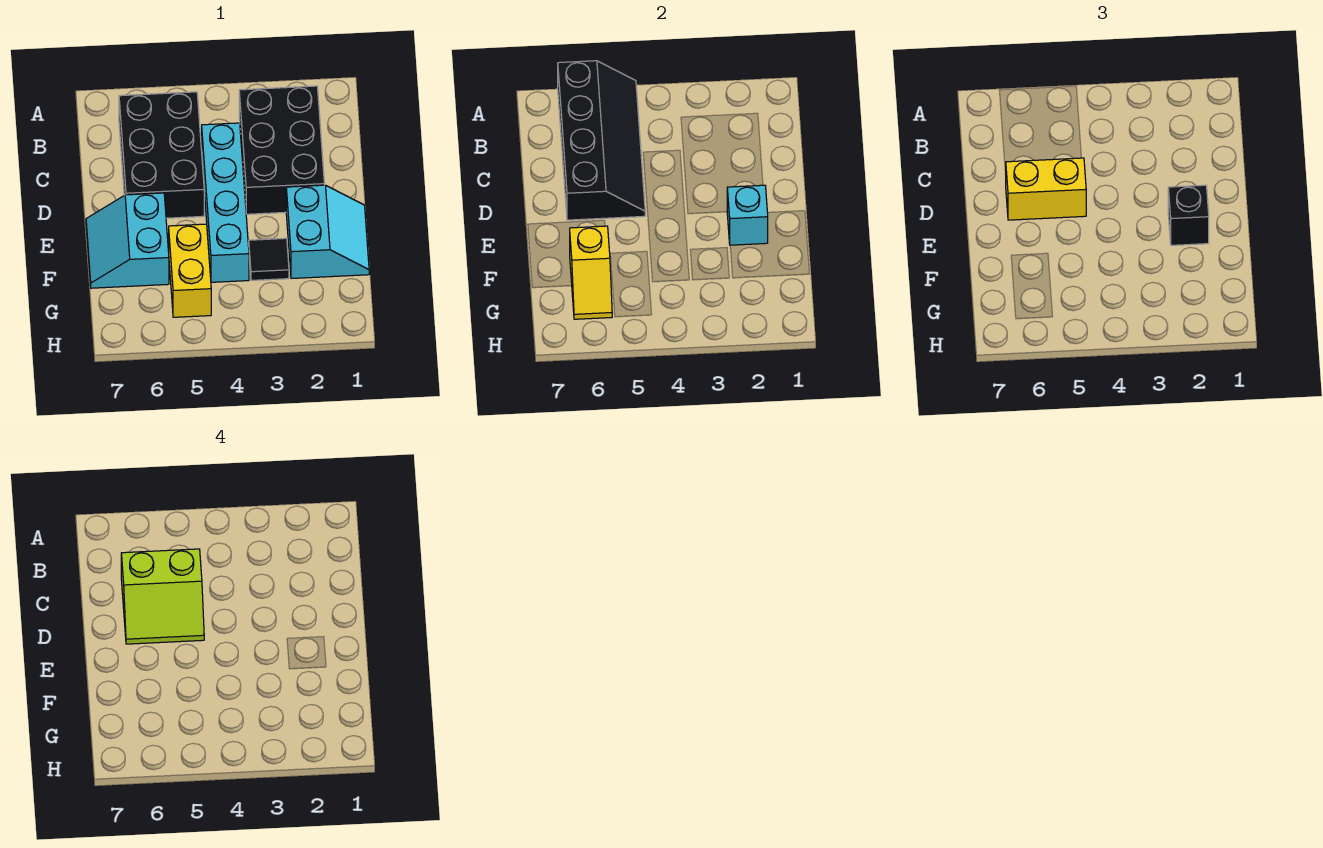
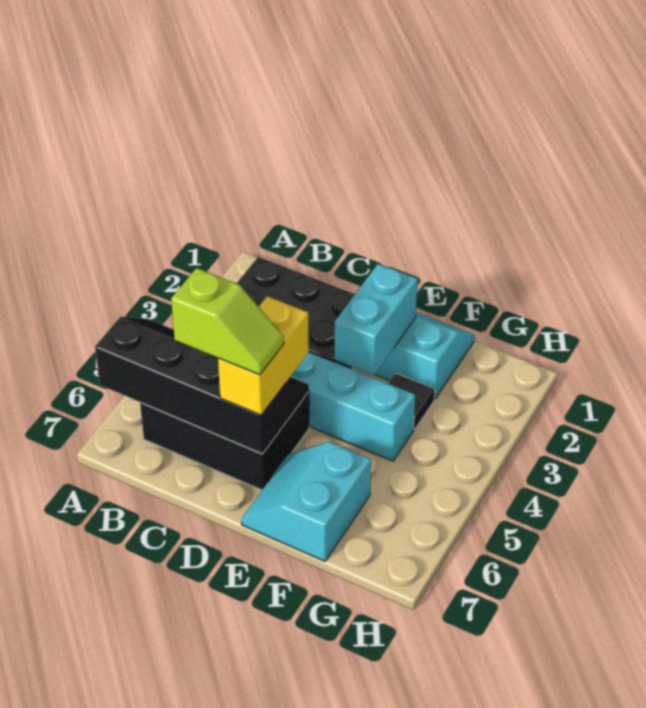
lime 2x2 slope [121,549,204,644] -> lime 1x2 slope [171,268,284,375]
cyan 1x1 brick [727,185,768,245] -> cyan 1x2 brick [335,264,418,375]
black 1x1 brick [1168,185,1209,245] -> none
cyan 2x2 slope [86,193,169,288] -> cyan 2x2 slope turned to [242,442,371,561]
yellow 1x2 brick [169,224,211,317] -> none
yellow 1x2 slope [570,226,612,319] -> none

